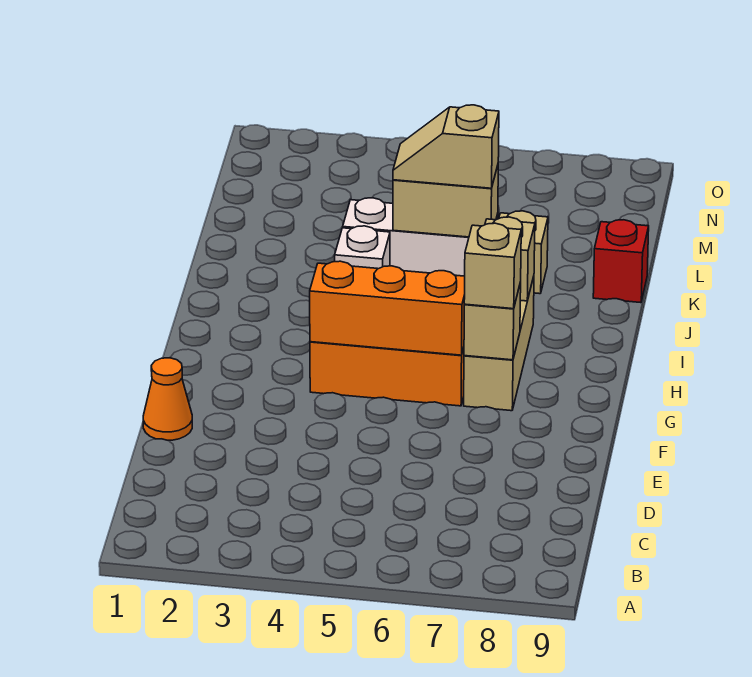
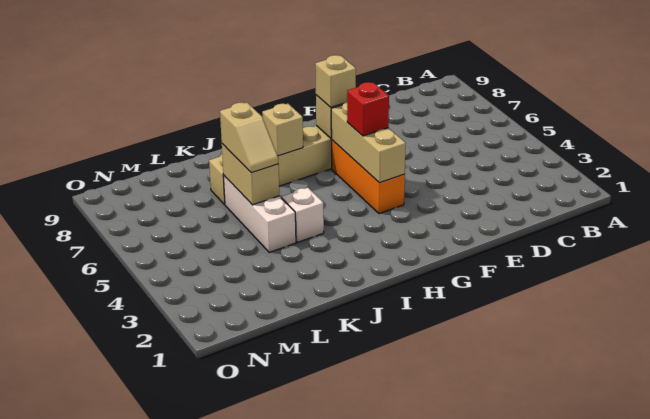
orange 1x1 cone [143,358,192,440] -> none
orange 1x3 brick [310,261,465,355] -> tan 1x3 brick [331,101,406,183]
red 1x1 brick [593,220,649,303] -> red 1x1 brick moved to [347,82,389,136]

